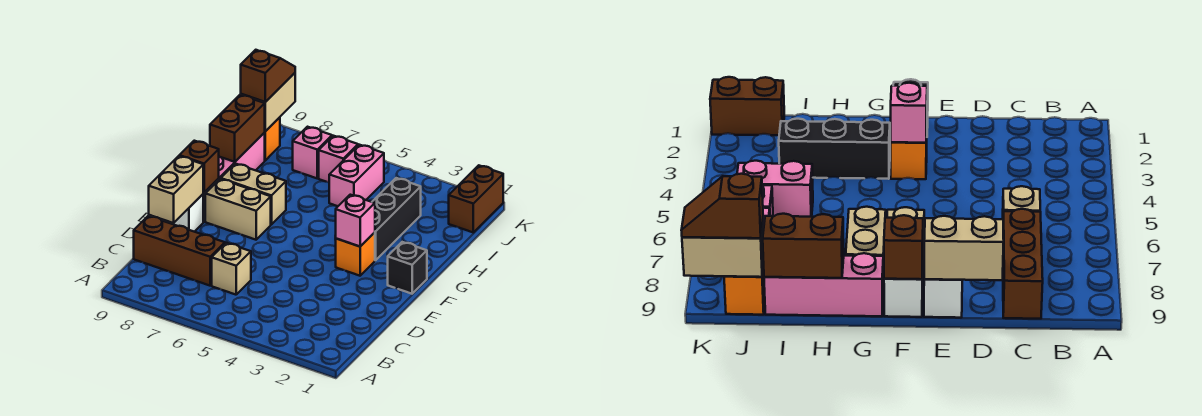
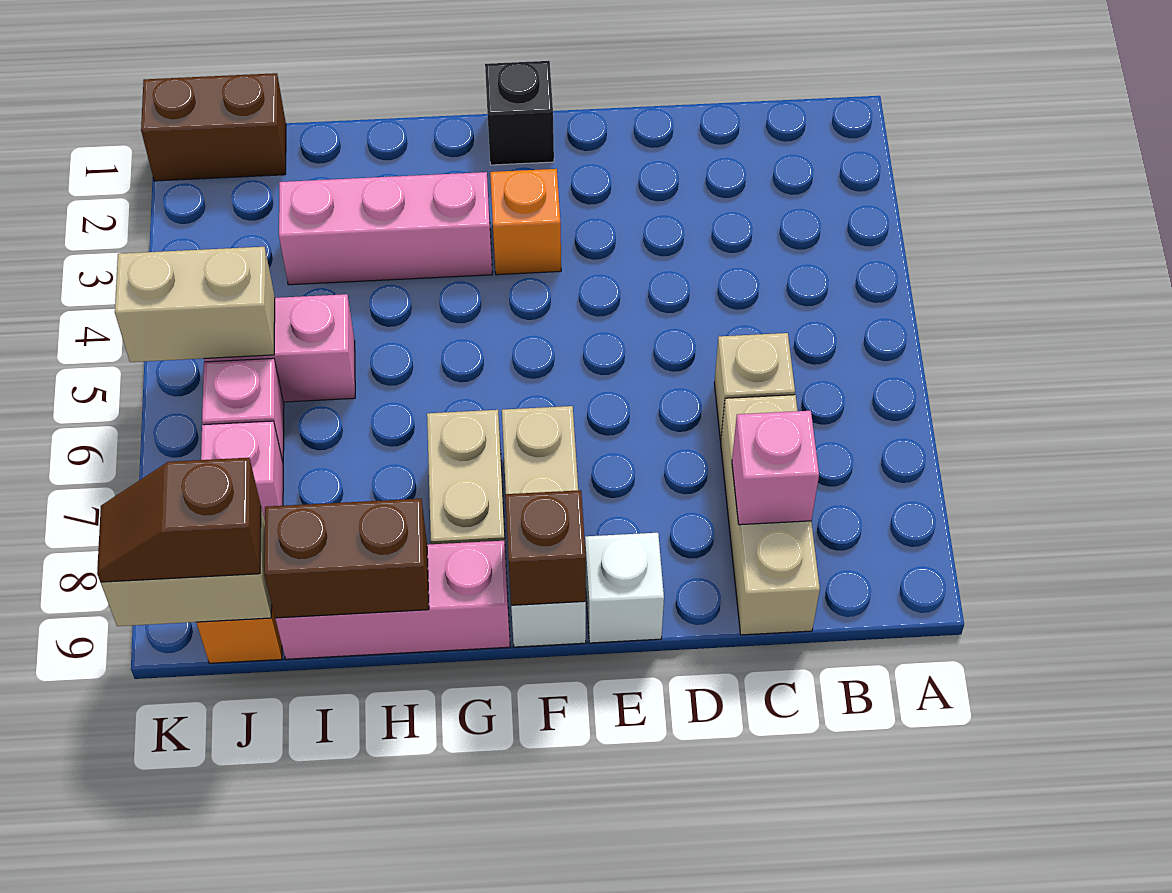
brown 1x3 brick [134,216,225,286] -> tan 1x3 brick [721,395,820,635]
tan 1x2 brick [149,156,203,223] -> tan 1x2 brick moved to [115,247,275,362]
pink 1x1 brick [335,195,375,247] -> pink 1x1 brick moved to [732,411,819,525]
black 1x3 brick [372,178,421,260] -> pink 1x3 brick [279,172,492,285]

